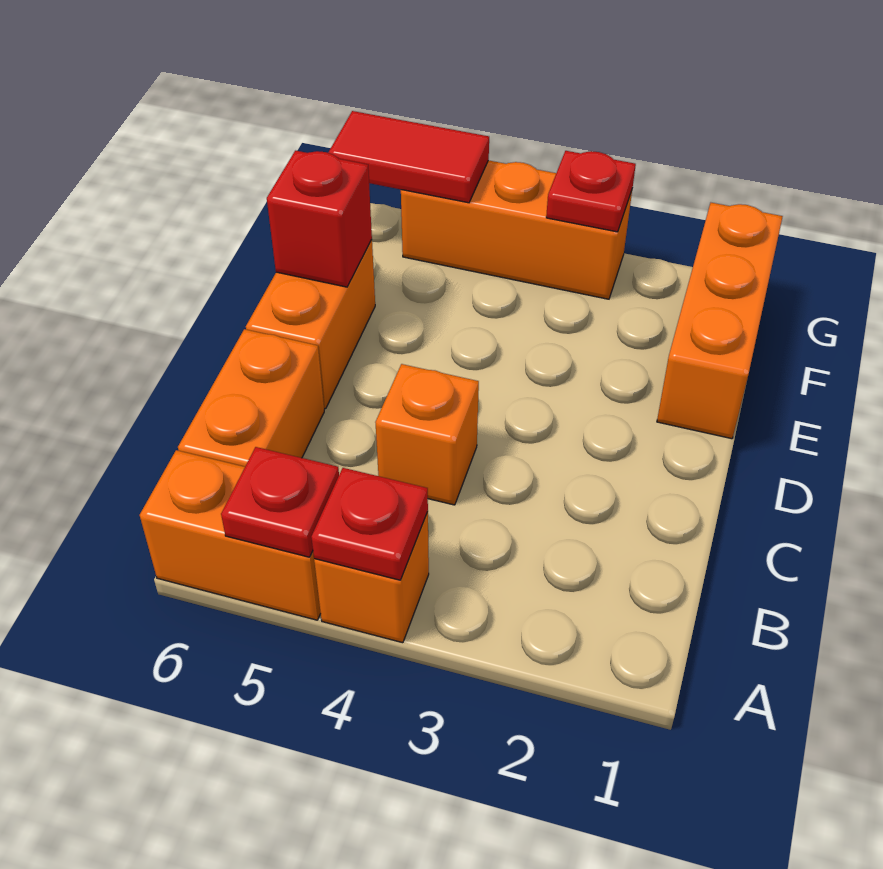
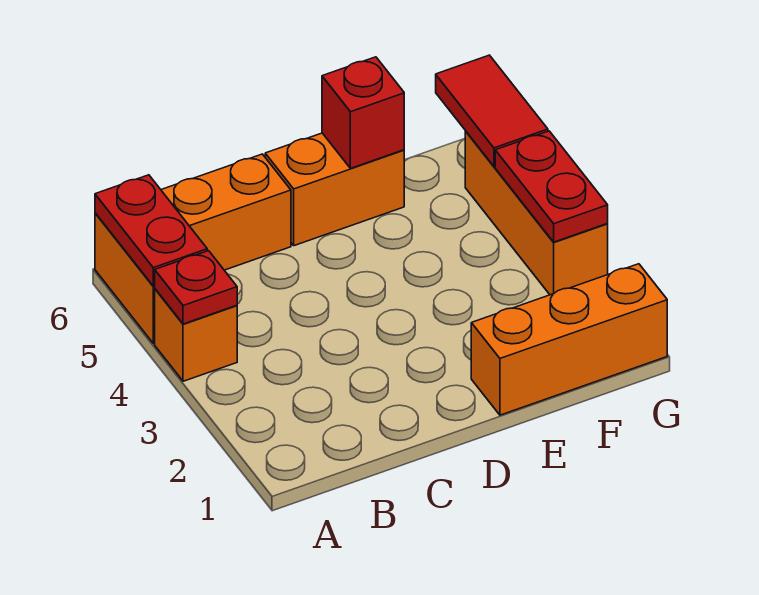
red 1x1 plate [221,447,339,557] -> red 1x2 plate [95,175,207,286]
orange 1x1 brick [375,364,479,505] -> none
red 1x1 plate [546,151,636,232] -> red 1x2 plate [495,131,608,242]

